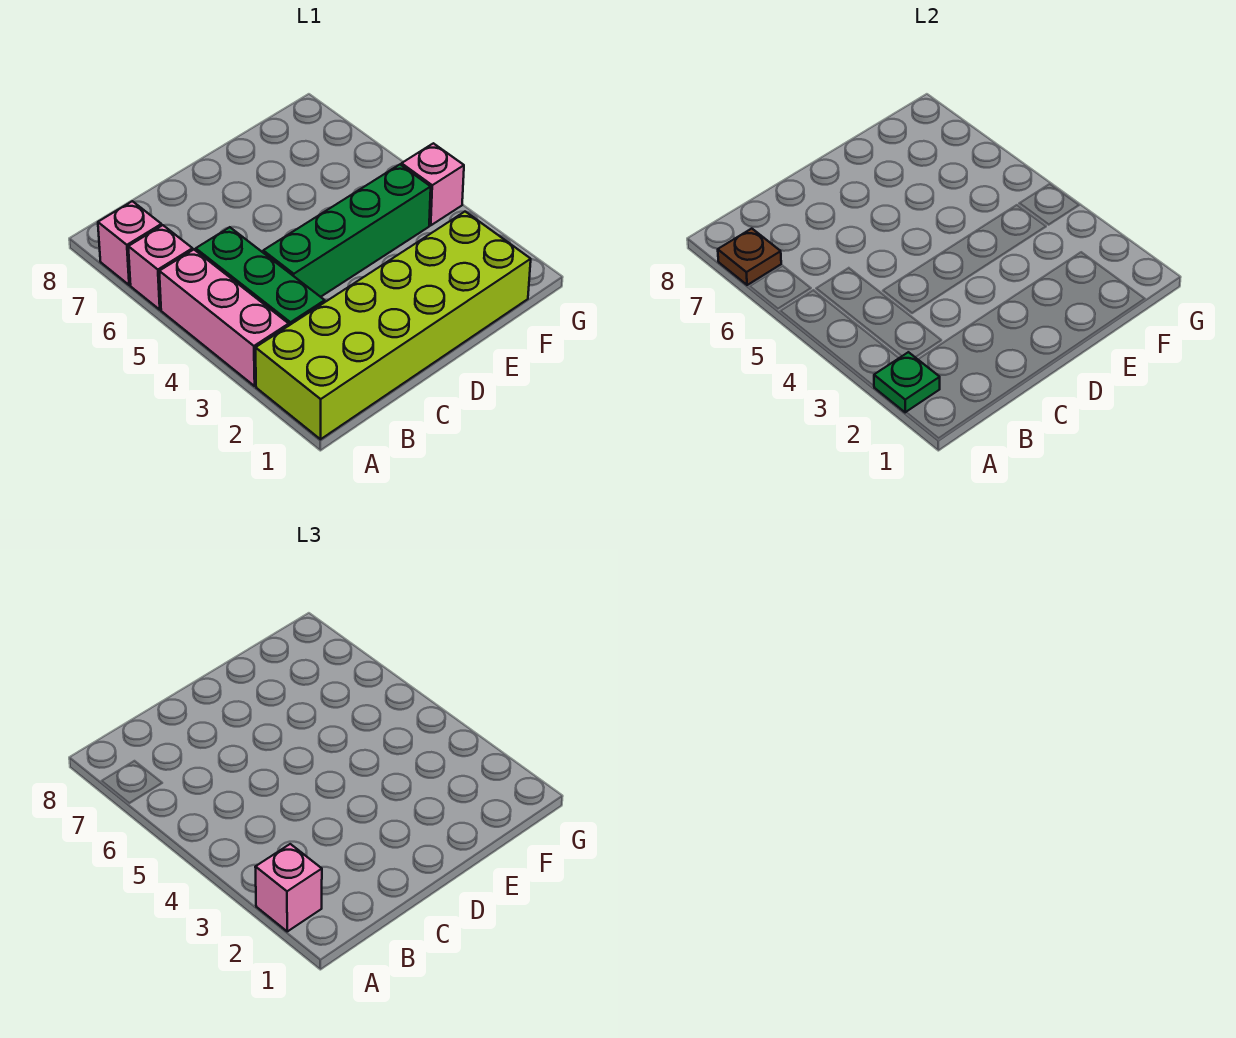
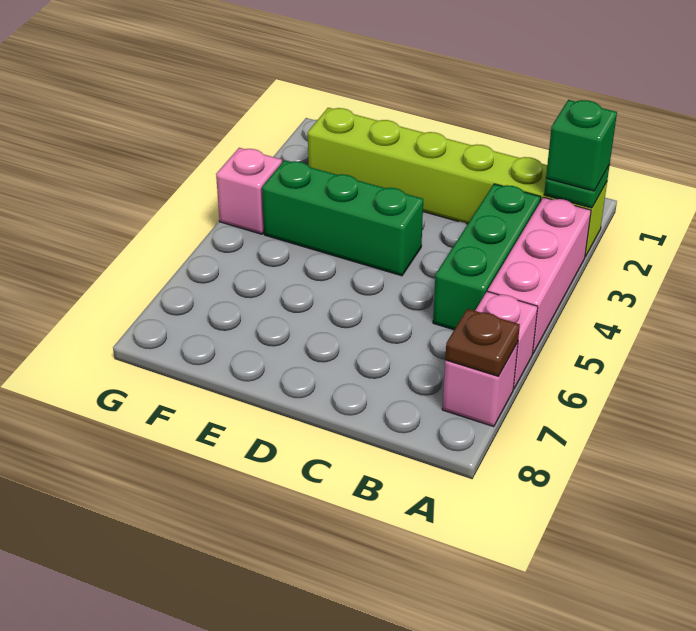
lime 2x6 brick [255,212,531,439] -> lime 1x6 brick [308,108,607,257]
pink 1x1 brick [255,844,322,931] -> green 1x1 brick [546,100,617,191]
green 1x4 brick [263,165,431,297] -> green 1x3 brick [262,160,423,276]

